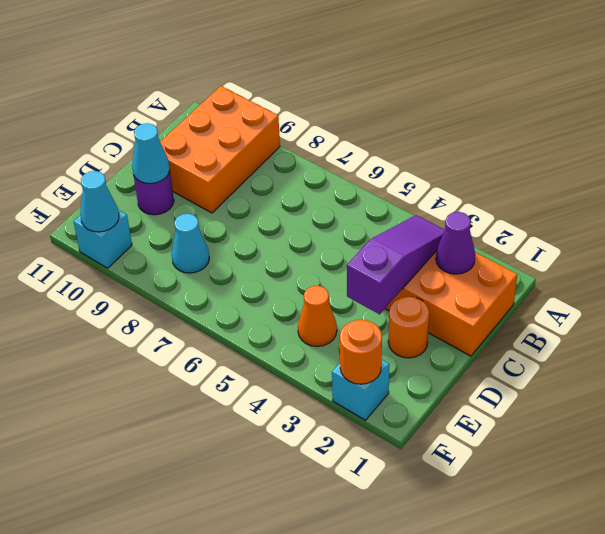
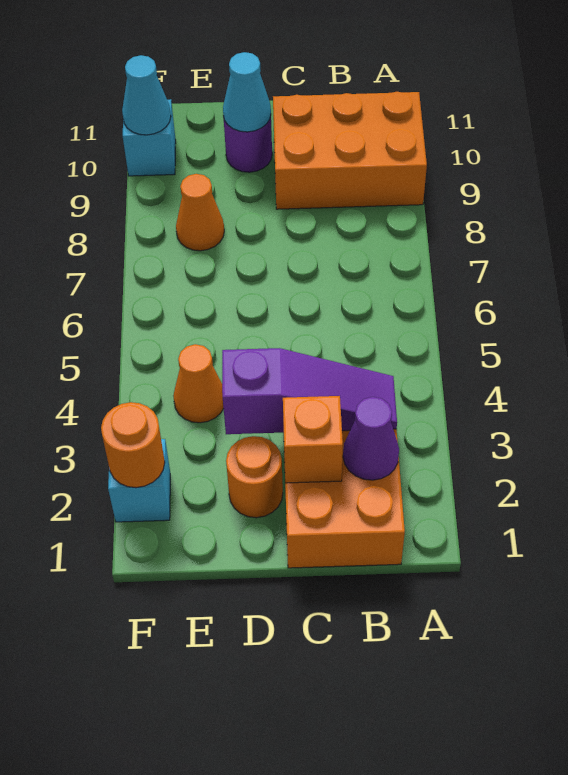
none -> orange 1x1 brick [283,396,343,483]
cyan 1x1 cone [172,214,209,273] -> orange 1x1 cone [176,174,224,251]

